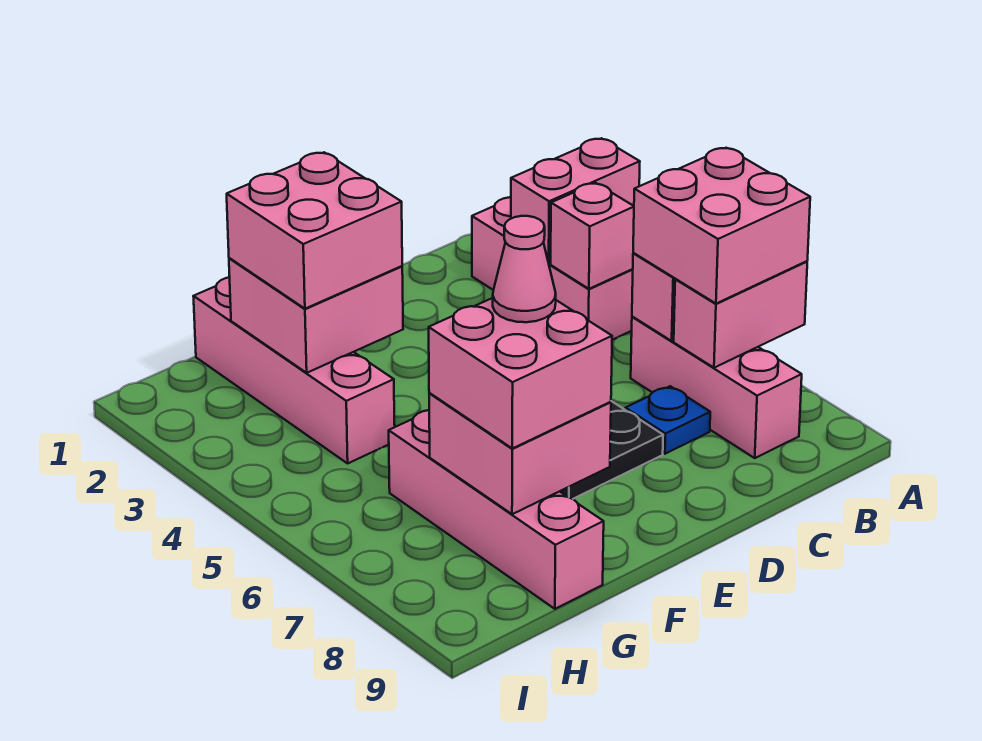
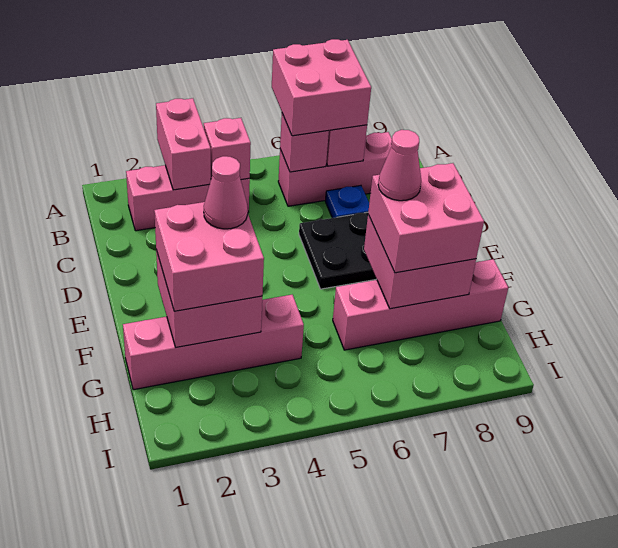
none -> pink 1x1 cone [204,156,248,229]

